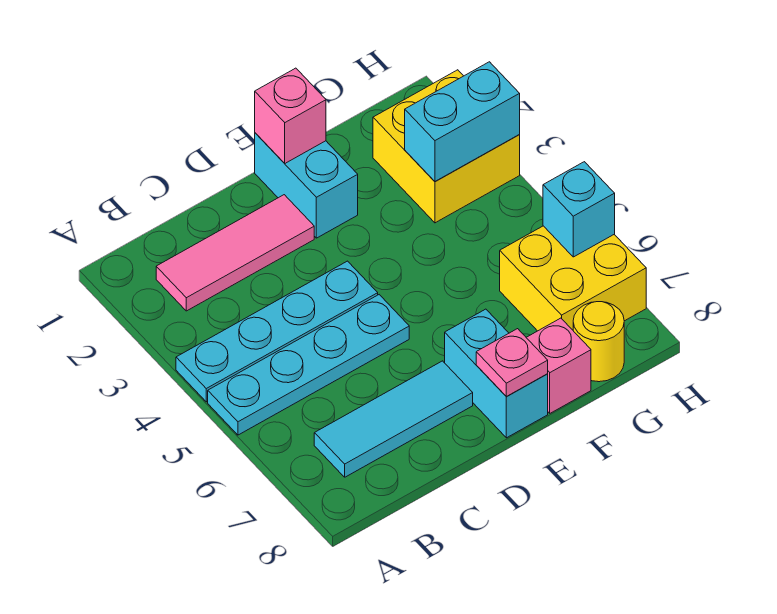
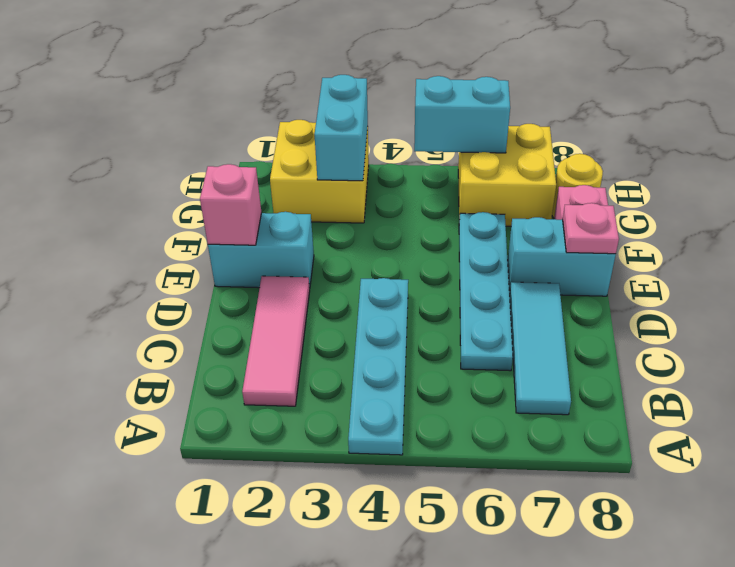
cyan 1x4 plate [208,295,409,435] -> cyan 1x4 plate moved to [459,212,513,371]
cyan 1x1 brick [543,162,615,257] -> cyan 1x2 brick [414,76,510,153]

